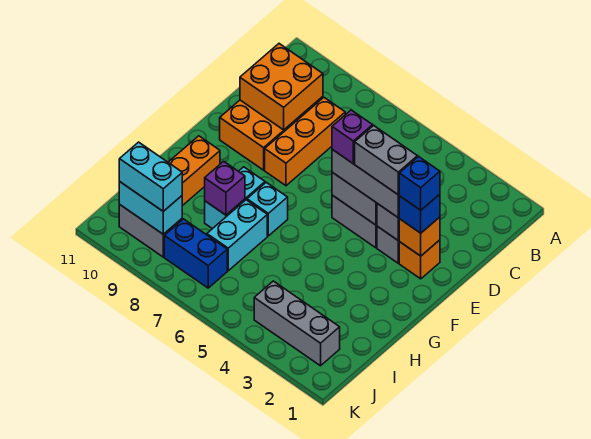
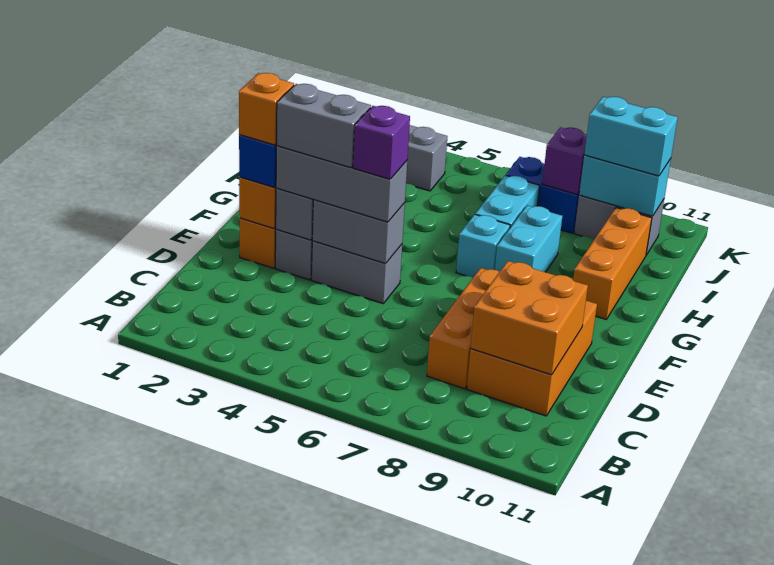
blue 1x1 brick [399,157,440,210] -> orange 1x1 brick [239,73,294,145]
purple 1x1 brick [205,161,245,215] -> purple 1x1 brick moved to [542,127,587,194]

